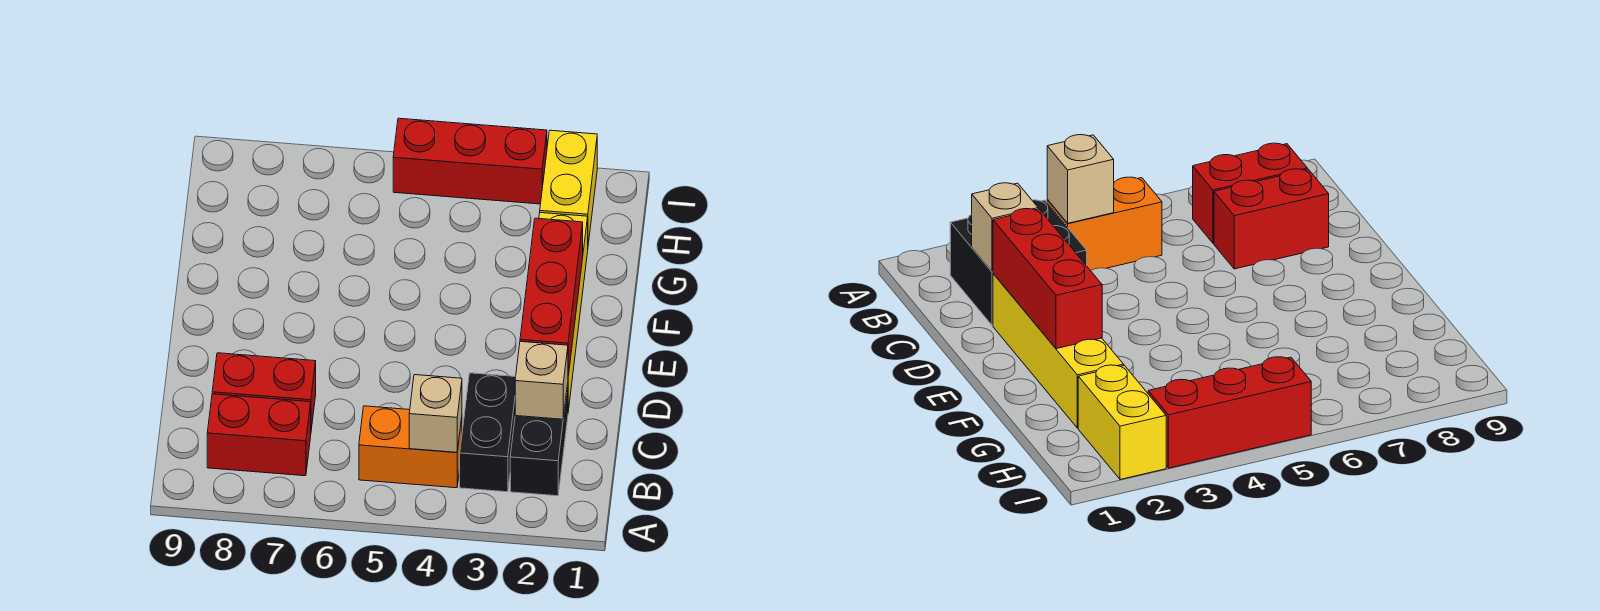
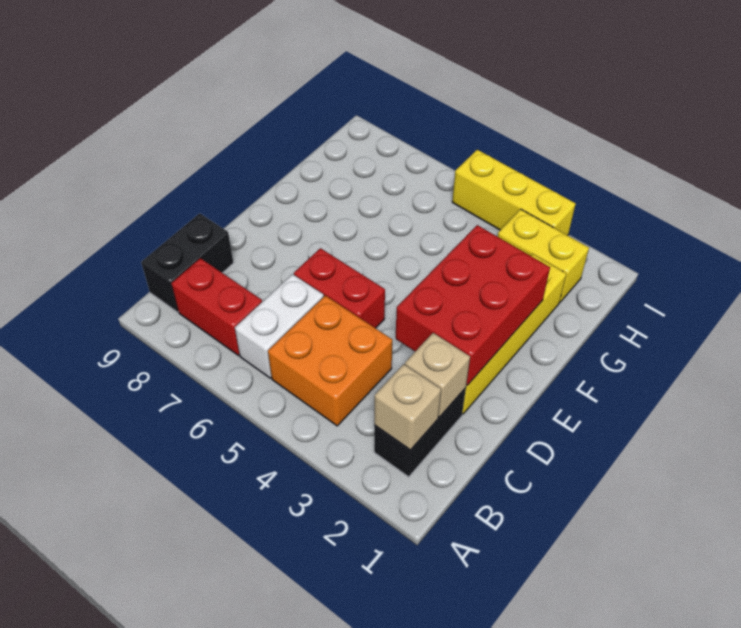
black 1x2 brick [460,373,516,492] -> black 1x2 brick moved to [141,213,233,312]
orange 1x2 brick [359,406,462,488] -> orange 2x2 brick [268,296,392,426]
tan 1x1 brick [409,375,462,452] -> tan 1x1 brick moved to [374,364,441,450]
none -> white 1x2 brick [235,274,324,378]
red 1x2 brick [212,353,316,429] -> red 1x2 brick moved to [294,248,385,328]
red 1x3 brick [520,218,583,375] -> red 2x3 brick [396,225,550,386]
yellow 1x2 brick [540,130,597,244] -> yellow 1x2 brick turned to [498,209,589,302]
red 1x3 brick [393,118,547,204] -> yellow 1x3 brick [452,150,576,235]

